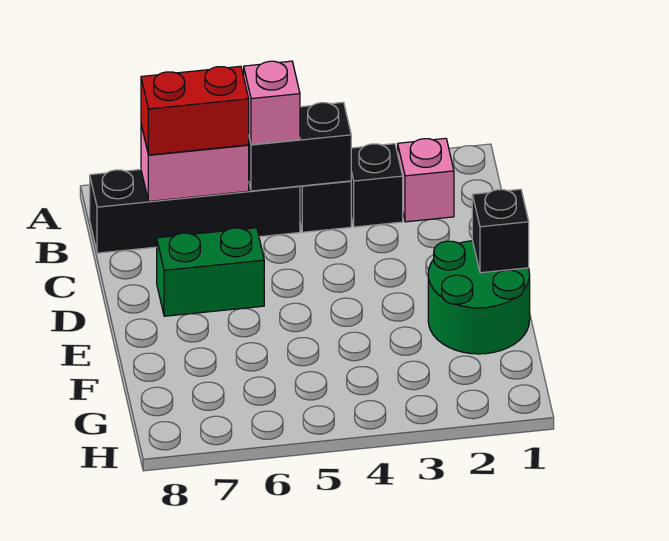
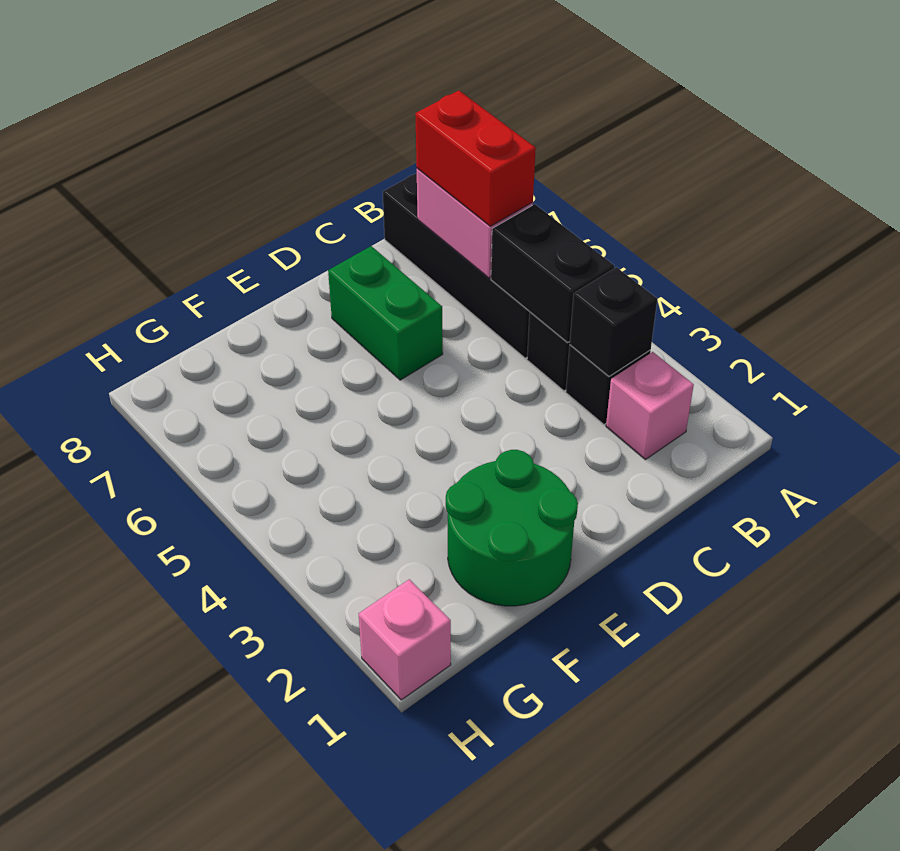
pink 1x1 brick [244,61,300,145] -> pink 1x1 brick moved to [359,579,451,700]
black 1x1 brick [472,189,529,273] -> black 1x1 brick moved to [570,267,657,376]

